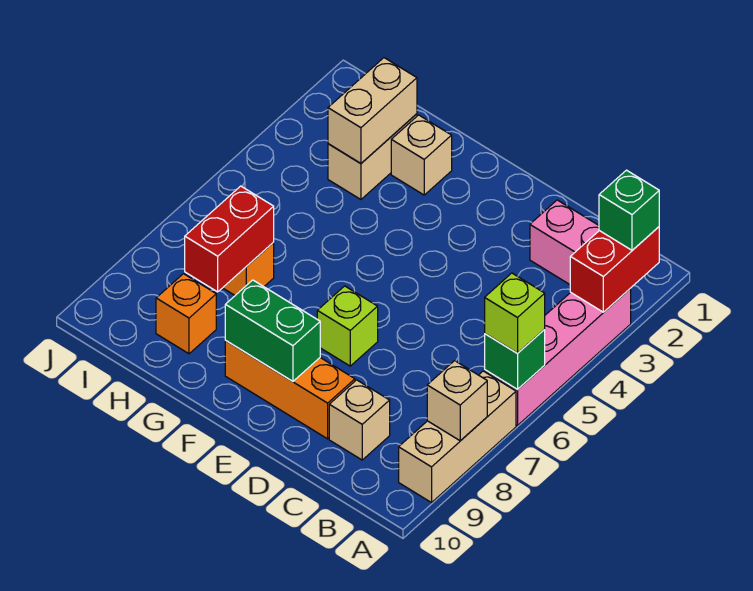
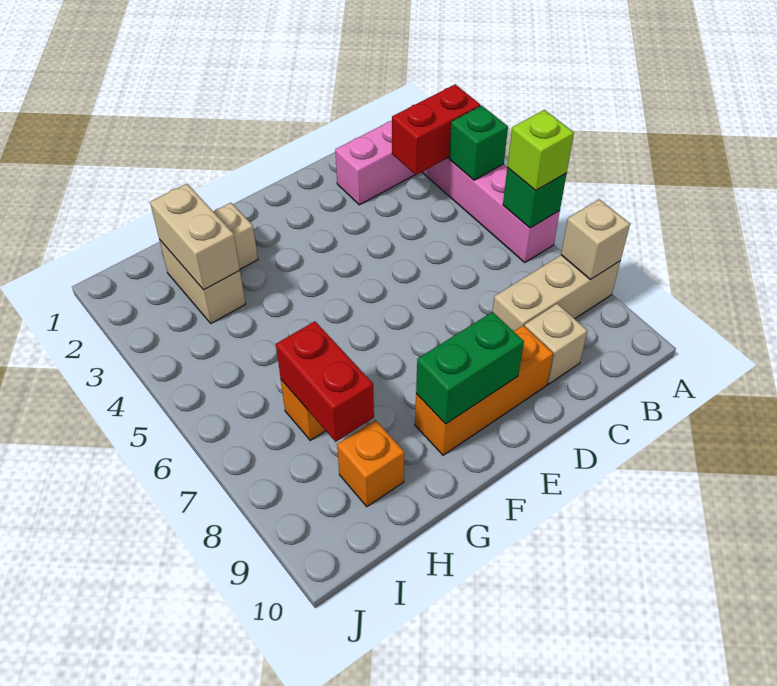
red 1x2 brick [570,227,659,312] -> red 1x2 brick turned to [392,84,480,175]
green 1x1 brick [599,170,659,250] -> green 1x1 brick moved to [449,106,508,180]
tan 1x3 brick [399,371,516,503] -> tan 1x3 brick turned to [493,255,620,331]
lime 1x1 brick [317,286,378,366] -> none

